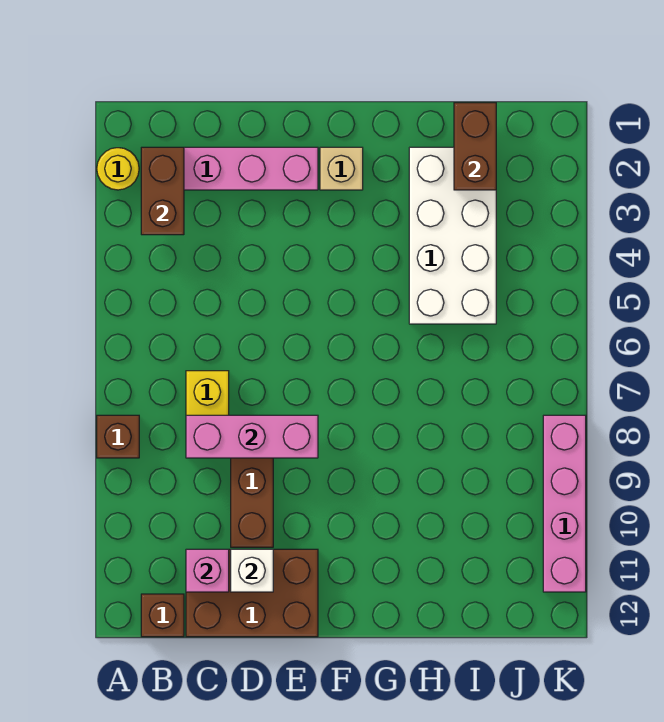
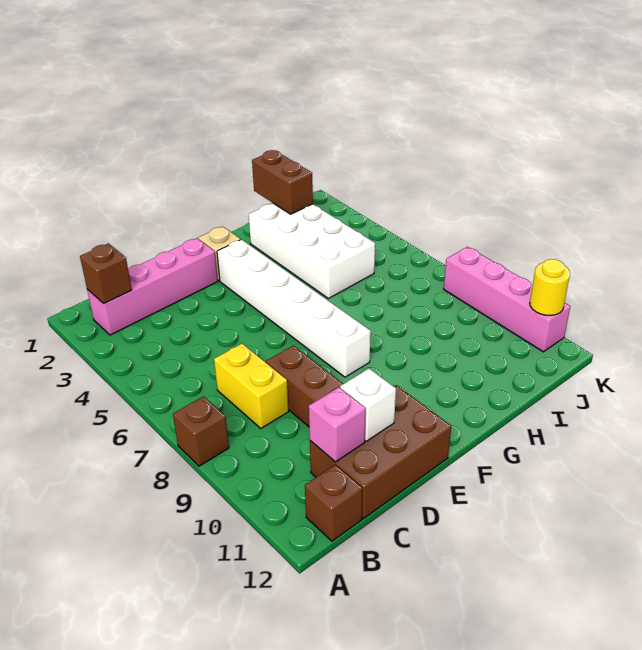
yellow 1x1 round brick [97,148,139,190] -> yellow 1x1 round brick moved to [530,259,570,315]
brown 1x2 brick [141,147,184,235] -> brown 1x1 brick [80,243,132,304]
pink 1x3 brick [186,415,318,458] -> none
none -> white 1x6 brick [217,240,371,377]

